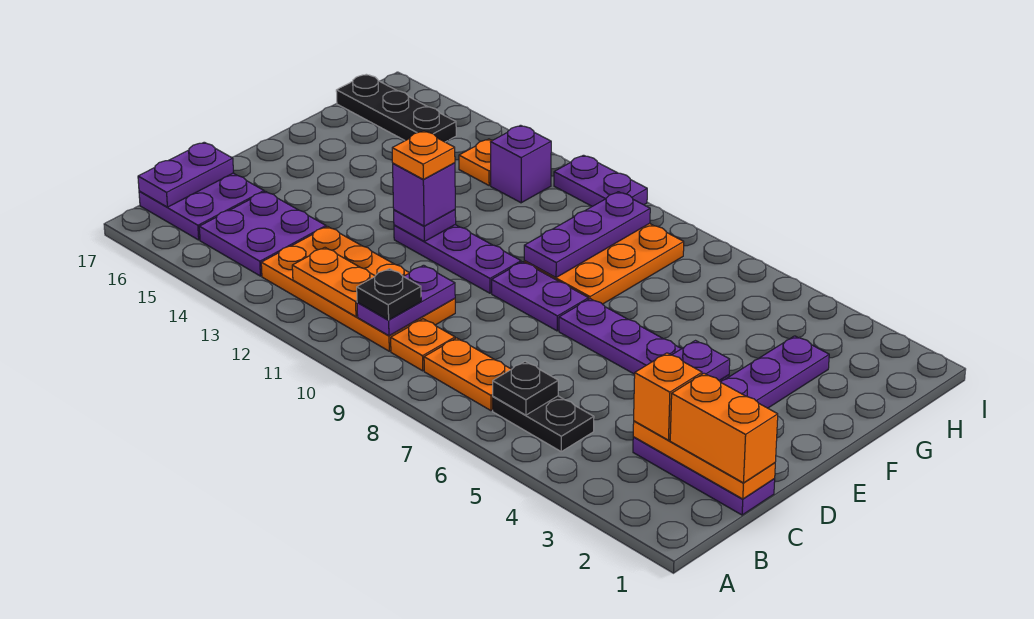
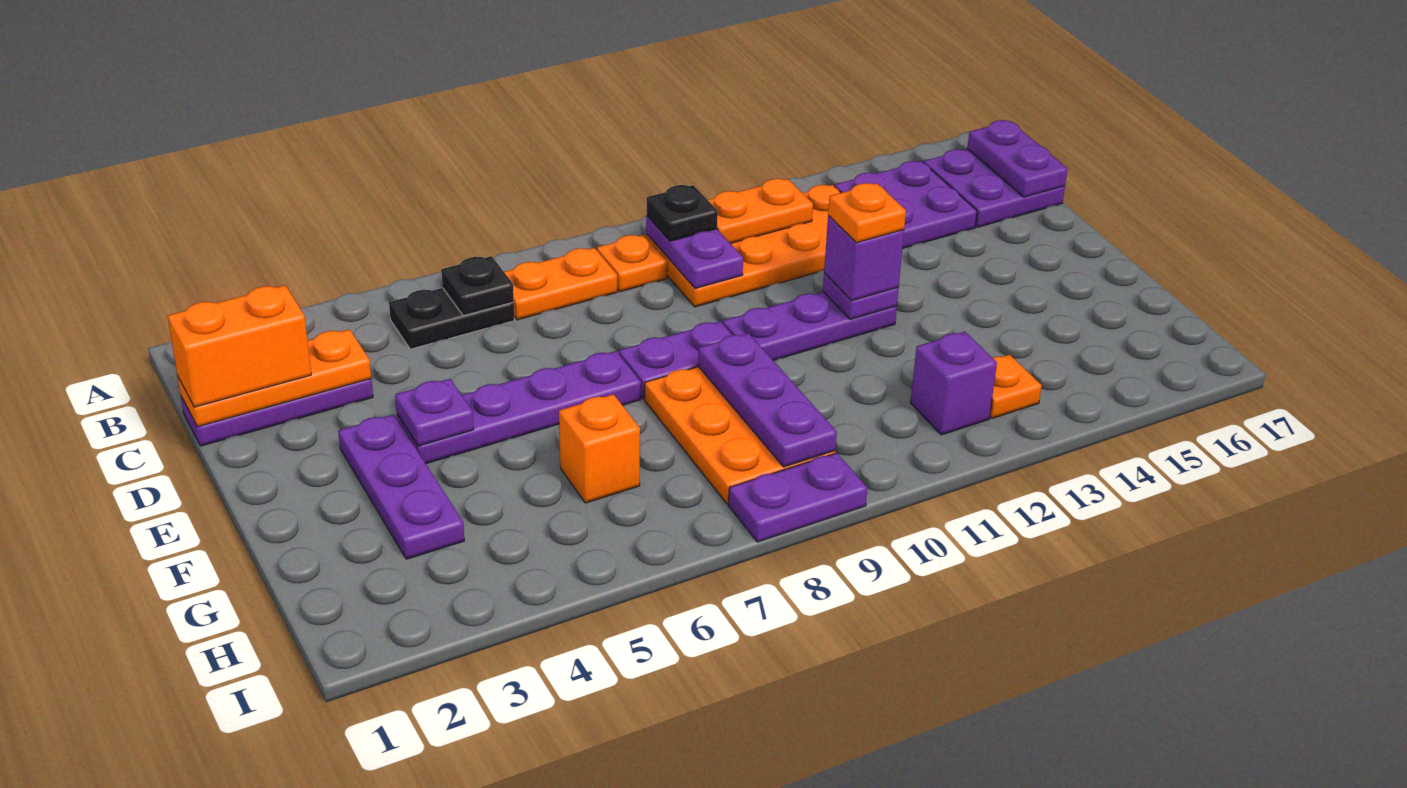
orange 1x1 brick [634,353,702,440] -> orange 1x1 brick moved to [559,394,640,503]
black 1x3 plate [336,74,456,142] -> none
purple 1x2 plate [554,155,647,206] -> purple 1x2 plate moved to [729,453,867,542]

